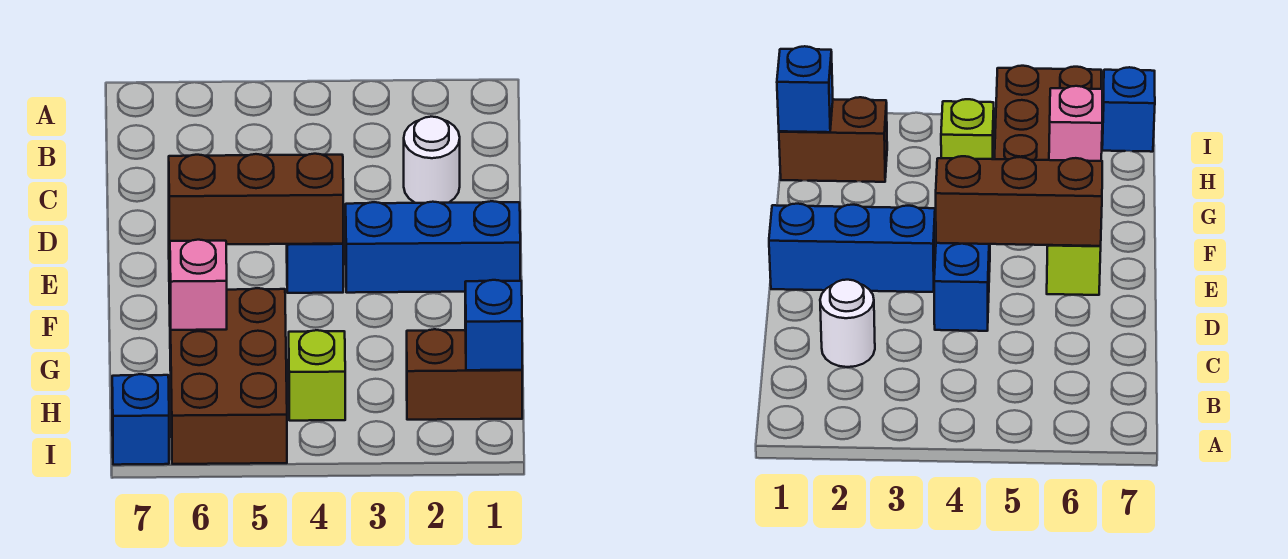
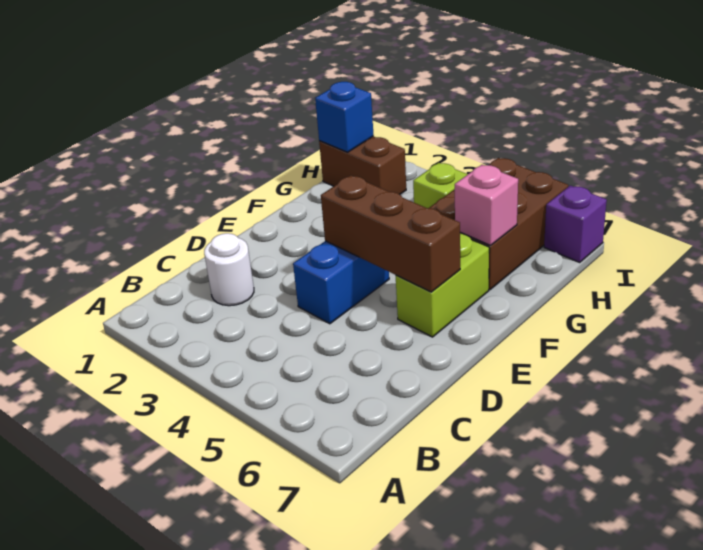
blue 1x3 brick [346,201,520,293] -> none
blue 1x1 brick [112,374,169,465] -> purple 1x1 brick [544,185,607,262]

